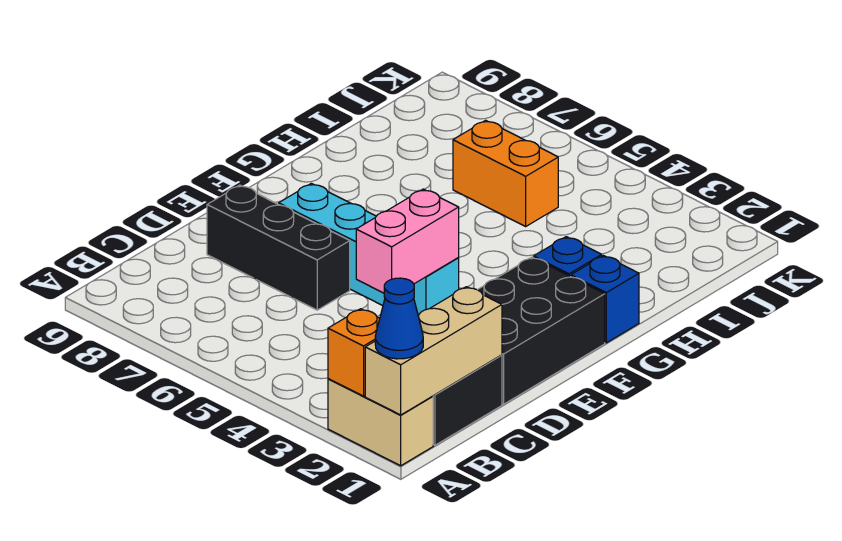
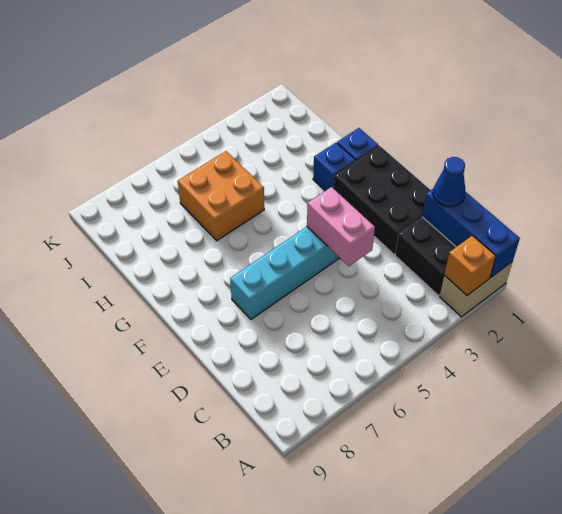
tan 1x3 brick [365,287,502,415] -> blue 1x3 brick [422,188,520,278]
blue 1x1 cone [375,278,423,359] -> blue 1x1 cone moved to [433,157,465,207]
black 1x3 brick [207,185,350,310] -> none
orange 1x2 brick [453,120,558,226] -> orange 2x2 brick [178,151,264,241]

